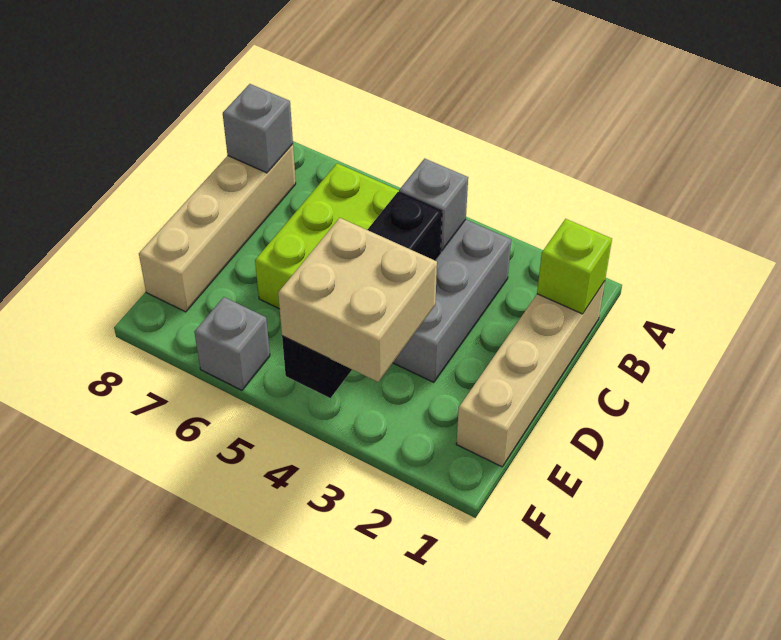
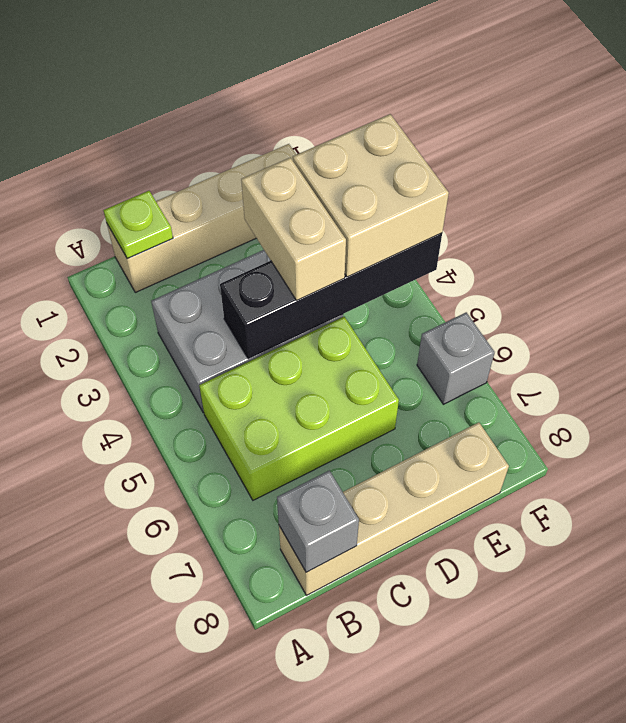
lime 1x1 brick [537,219,612,314] -> lime 1x1 plate [103,191,173,259]
grey 1x1 brick [399,159,468,251] -> none
none -> tan 1x2 brick [241,158,346,301]

